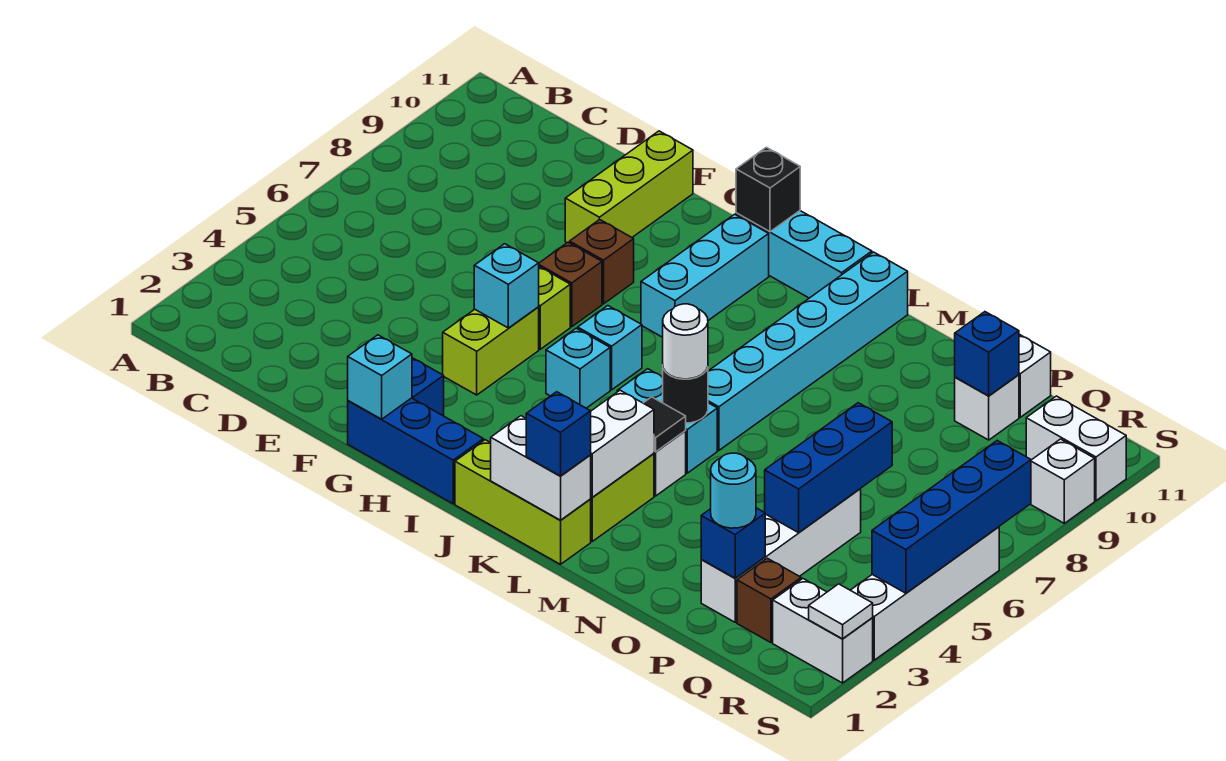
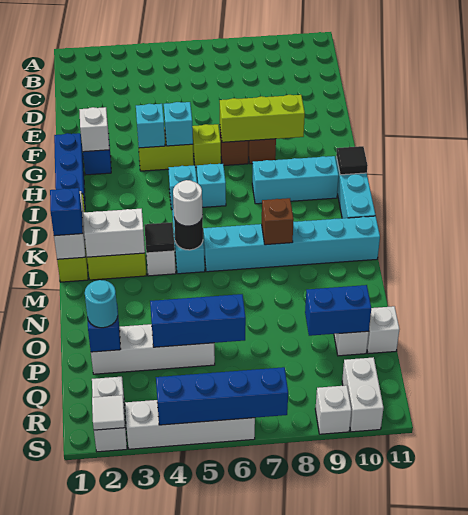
lime 1x3 brick [565,131,693,243] -> lime 1x3 brick moved to [220,95,305,142]
cyan 1x1 brick [348,335,412,419] -> cyan 1x1 brick moved to [136,104,165,148]
none -> white 1x1 brick [79,107,109,152]
black 1x1 brick [736,147,800,232] -> black 1x1 tile [336,146,368,175]
blue 1x1 brick [955,312,1019,396] -> blue 1x2 brick [305,285,371,336]
brown 1x1 brick [737,558,801,643] -> brown 1x1 brick moved to [262,198,294,245]

